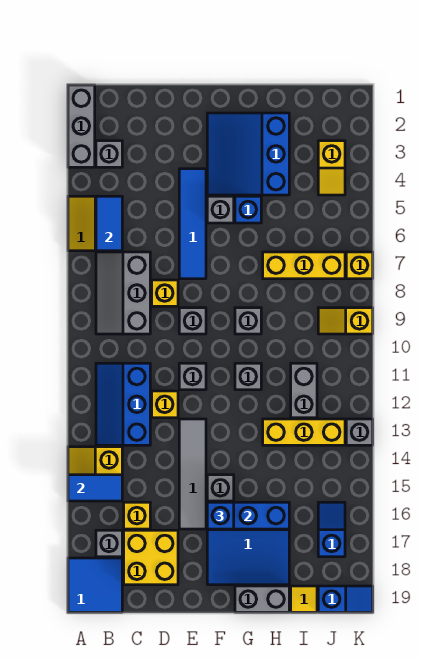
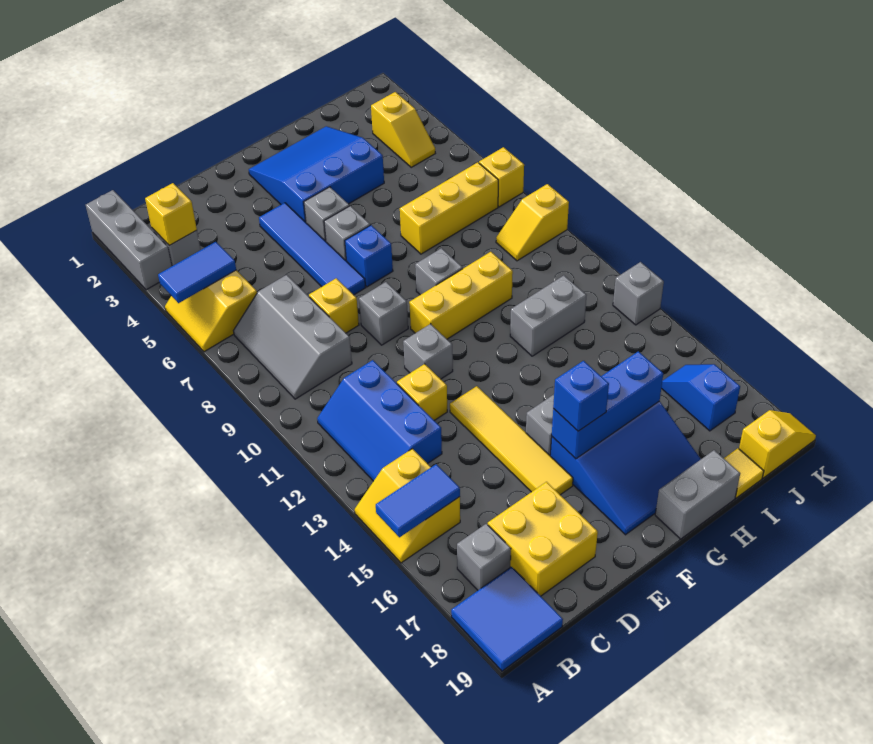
blue 1x2 tile [96,196,122,251] -> blue 1x2 tile turned to [158,242,236,303]
yellow 1x1 brick [124,502,150,529] -> yellow 1x1 brick moved to [145,183,197,245]
grey 1x4 tile [179,419,206,529] -> yellow 1x4 tile [450,386,573,495]
blue 3x3 slope [207,113,289,195] -> blue 3x3 slope turned to [249,126,384,222]
blue 1x1 brick [235,196,261,223] -> blue 1x1 brick moved to [345,225,393,287]
grey 1x1 brick [235,363,261,390] -> grey 1x1 brick moved to [324,206,370,260]
yellow 1x3 brick [263,419,345,445] -> yellow 1x3 brick moved to [409,252,513,339]
grey 1x2 brick [291,363,317,418] -> grey 1x2 brick turned to [510,275,587,356]
blue 1x2 slope [318,586,373,612] -> yellow 1x2 slope [739,410,816,478]

